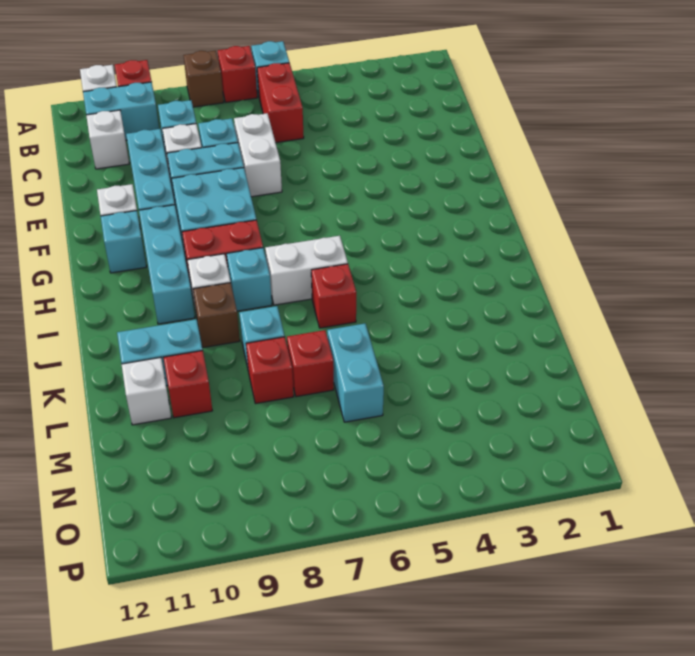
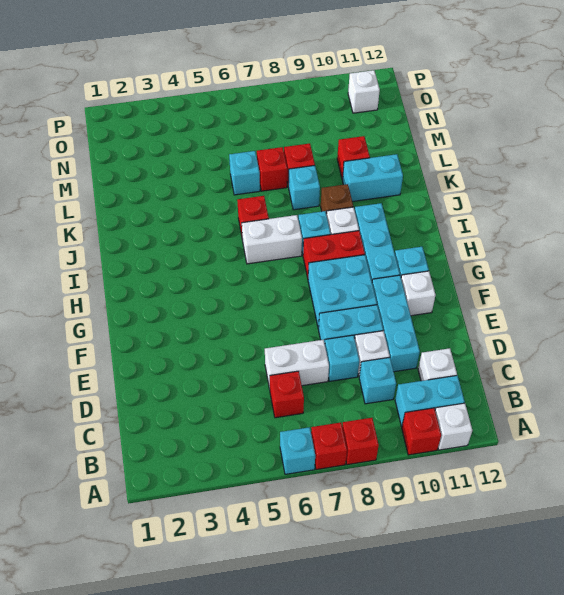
brown 1x1 brick [183,51,224,107] -> red 1x1 brick [342,418,379,465]
red 1x2 brick [257,63,304,143] -> red 1x1 brick [270,371,304,418]
white 1x2 brick [234,113,282,197] -> white 1x2 brick turned to [265,340,329,389]
cyan 1x2 brick [327,324,384,422] -> cyan 1x1 brick [229,151,260,195]
white 1x1 brick [122,358,171,425] -> white 1x1 brick moved to [348,70,380,113]

